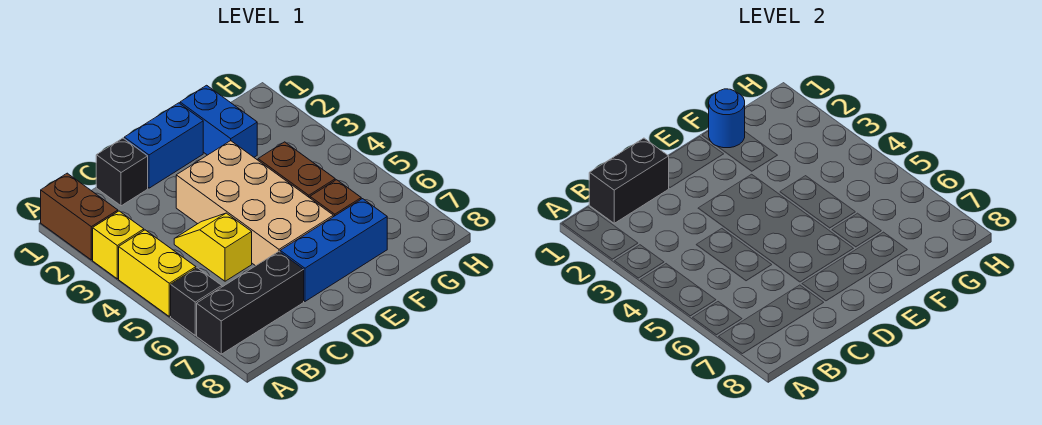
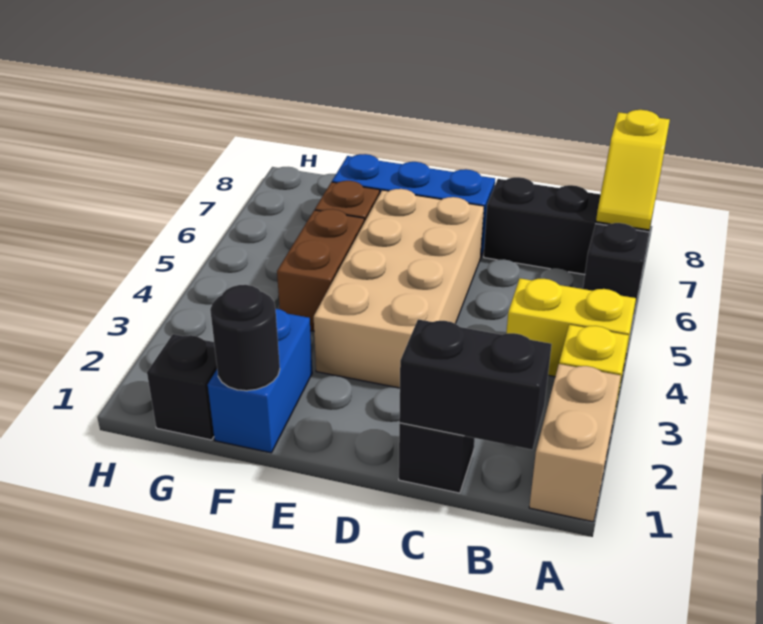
brown 1x2 brick [41,173,118,260] -> tan 1x2 brick [529,364,621,522]
yellow 1x2 brick [119,230,196,316] -> yellow 1x2 brick turned to [507,278,636,379]
yellow 1x2 slope [174,213,252,281] -> yellow 1x2 slope moved to [596,110,670,230]
blue 1x2 brick [124,103,203,188] -> none
blue 1x1 round brick [709,89,745,148] -> black 1x1 round brick [210,285,280,391]
none -> black 1x1 brick [147,334,217,440]

